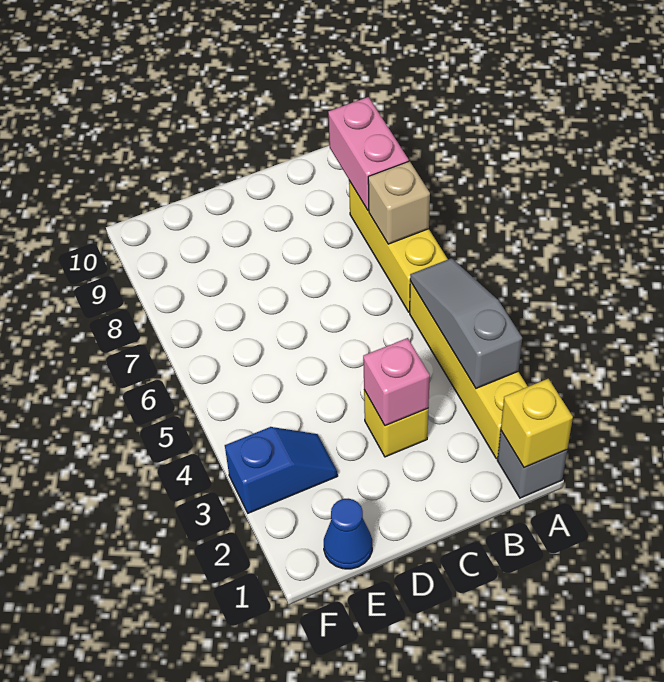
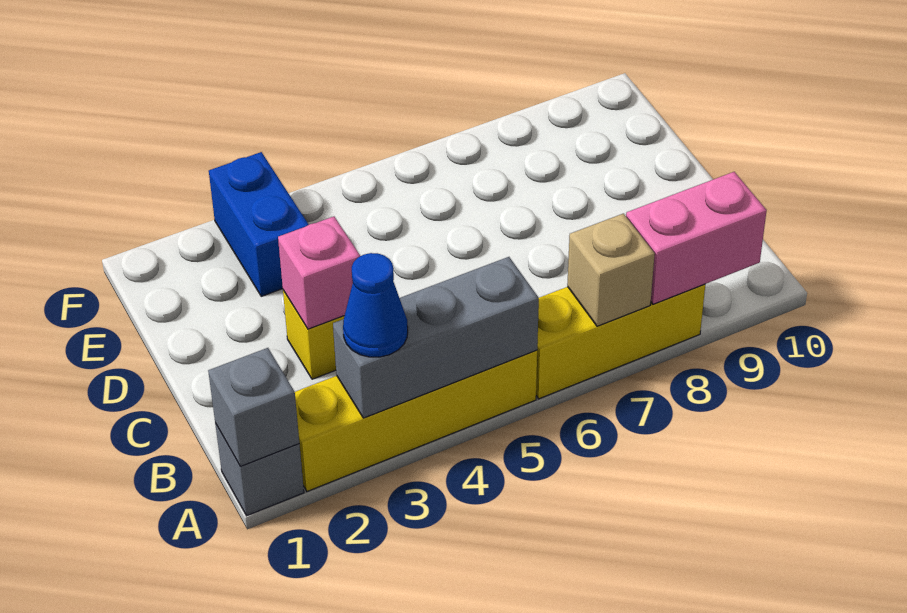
yellow 1x1 brick [501,379,573,468] -> grey 1x1 brick [208,348,299,466]
grey 1x3 slope [410,258,522,388] -> grey 1x3 brick [333,257,539,418]
blue 1x1 cone [324,499,372,569] -> blue 1x1 cone moved to [343,253,408,357]
blue 1x2 slope [225,427,337,513] -> blue 1x2 brick [209,152,309,296]

